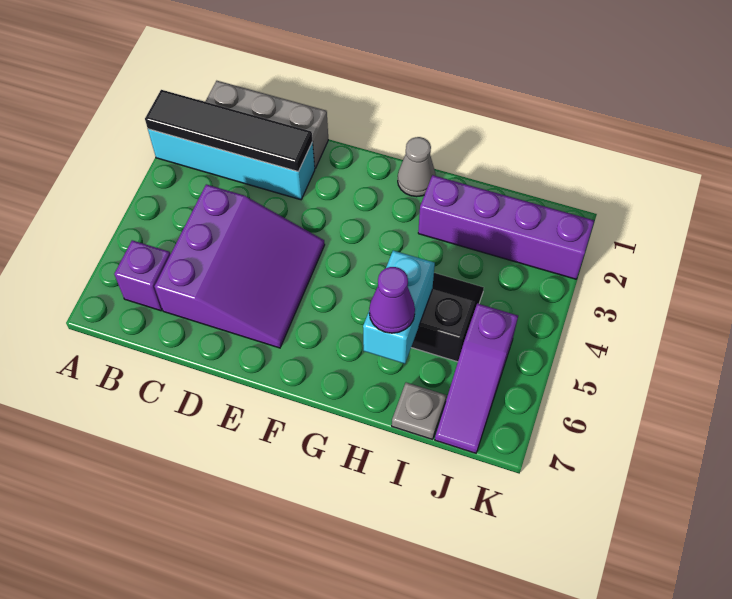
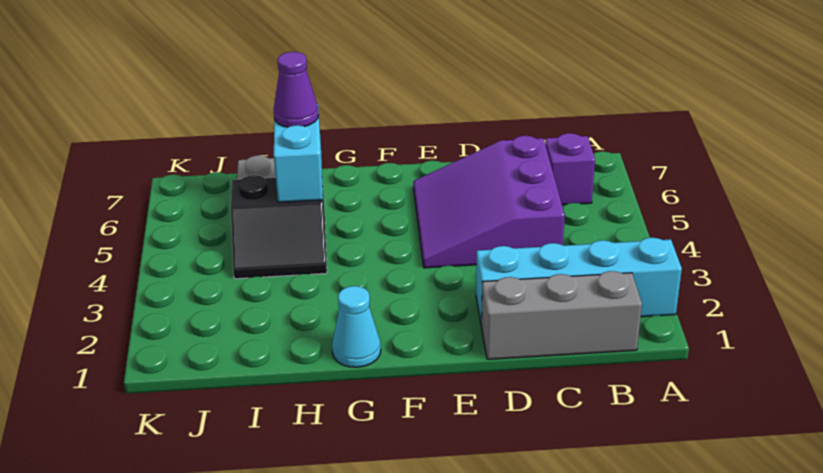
black 1x4 tile [145,90,312,171] -> none
grey 1x1 cone [398,137,436,197] -> cyan 1x1 cone [332,286,381,367]
purple 1x4 brick [418,175,594,279] -> none
purple 1x3 slope [435,303,518,453] -> none

